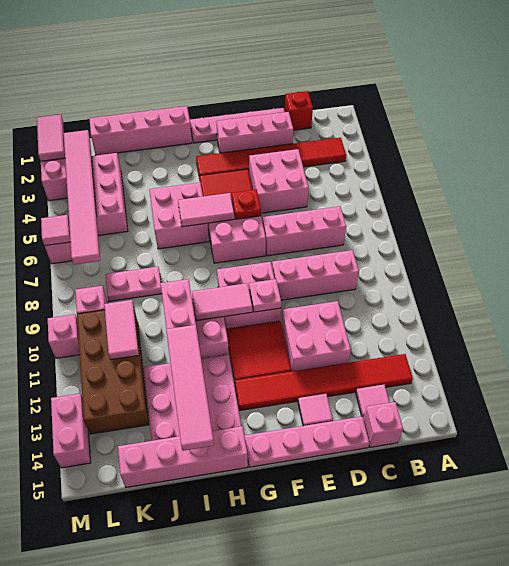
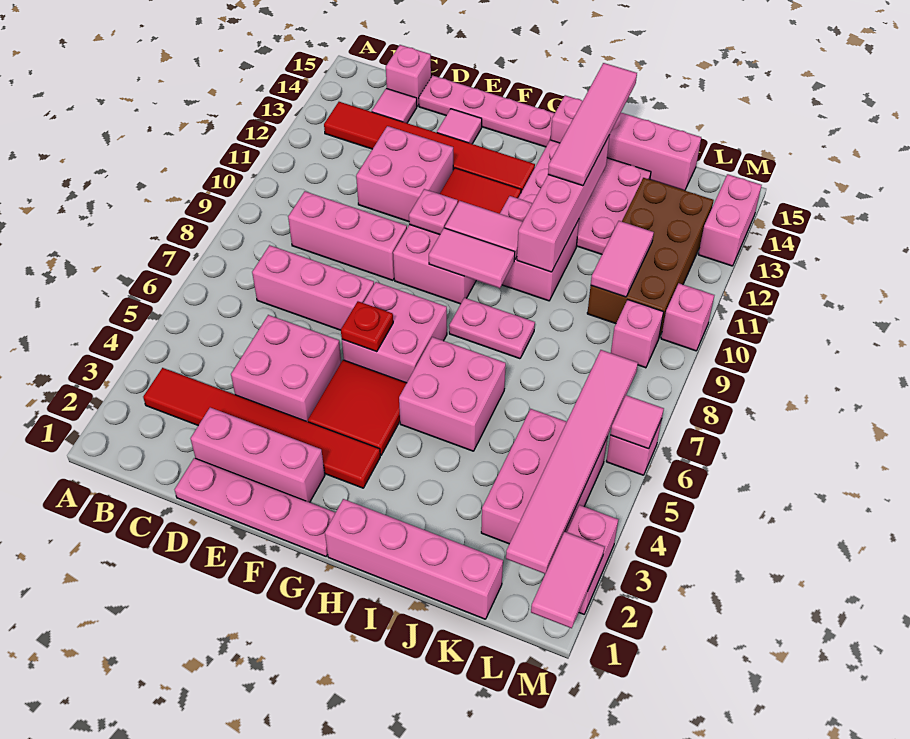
red 1x1 brick [285,91,313,130] -> none
pink 1x2 tile [178,193,234,227] -> pink 1x2 tile moved to [429,228,515,288]
pink 1x2 plate [105,267,162,301] -> pink 1x2 plate moved to [449,298,535,359]

